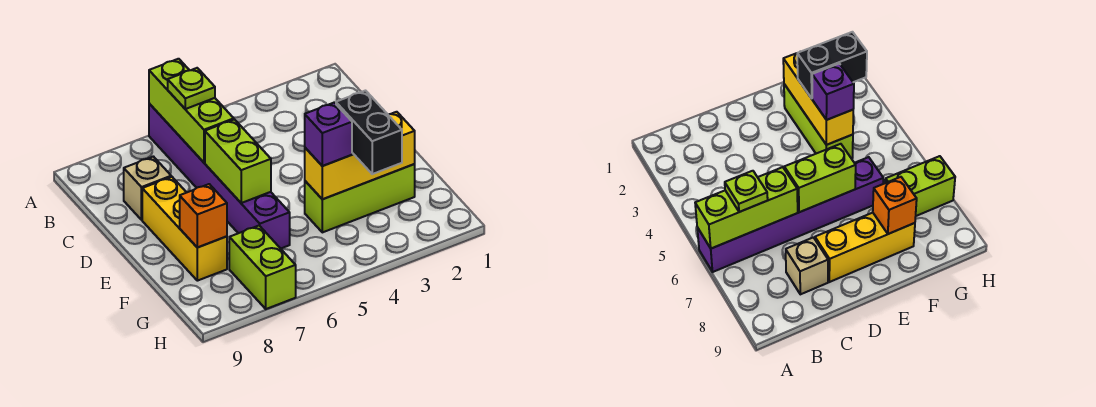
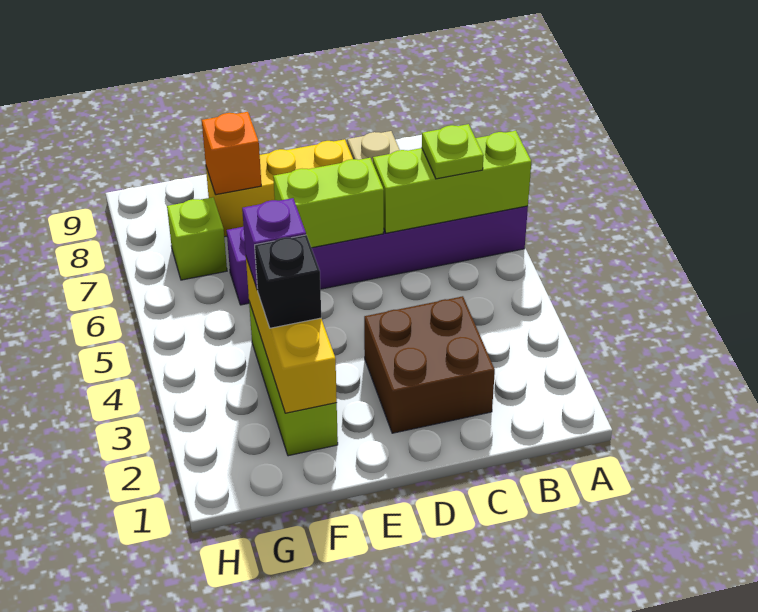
none -> brown 2x2 brick [364,296,495,433]
black 1x2 brick [336,91,402,174] -> black 1x1 brick [255,235,321,328]
lime 1x2 brick [229,226,296,309] -> lime 1x1 brick [167,197,227,280]

